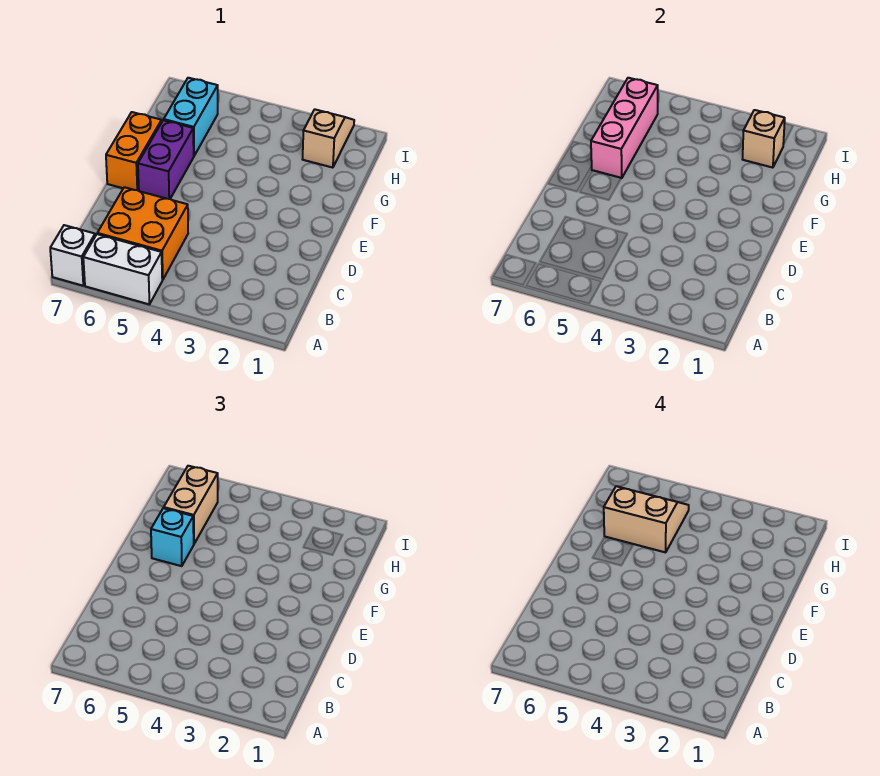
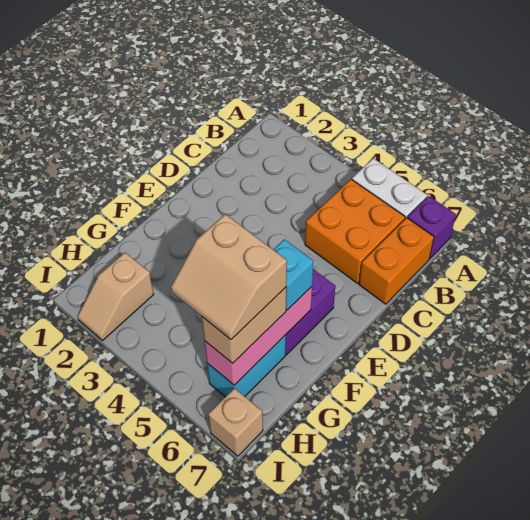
white 1x1 brick [50,225,95,286] -> purple 1x1 brick [408,196,456,259]
orange 1x2 brick [106,112,162,190] -> orange 1x2 brick moved to [359,218,434,304]
tan 1x1 brick [743,110,785,168] -> tan 1x1 brick moved to [208,388,263,456]

